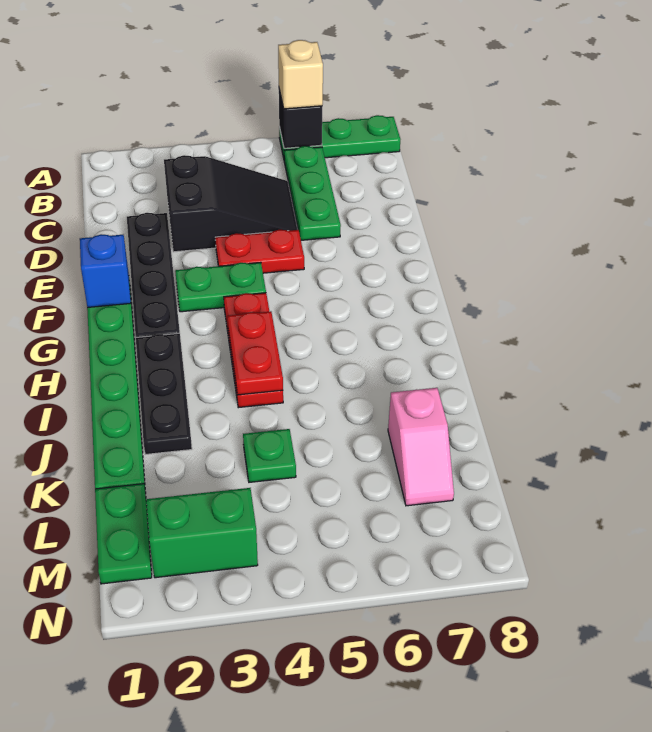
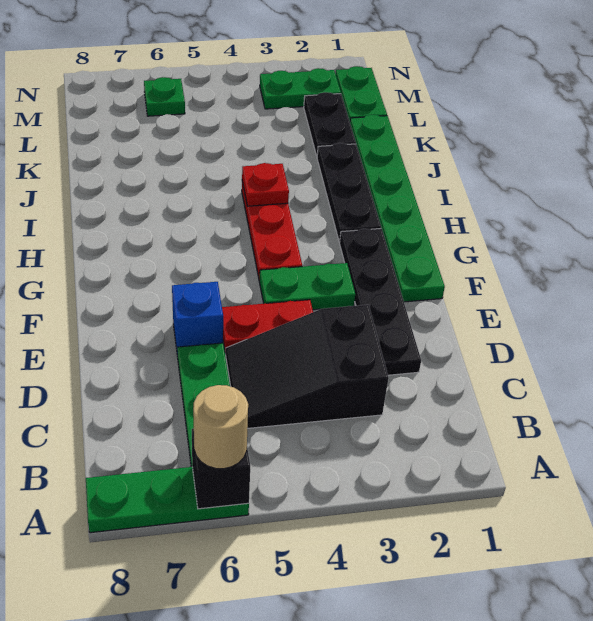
tan 1x1 brick [278,40,323,109] -> tan 1x1 round brick [193,385,248,469]
blue 1x1 brick [80,234,131,308] -> blue 1x1 brick moved to [172,282,223,357]
red 1x2 plate [228,311,283,395] -> red 1x1 plate [242,163,289,206]
none -> black 1x2 plate [304,92,356,156]
green 1x1 plate [243,429,296,482] -> green 1x1 plate moved to [144,77,185,116]
pink 1x2 slope [388,388,454,506] -> none
green 1x2 brick [146,488,258,578] -> green 1x2 plate [260,68,341,109]

